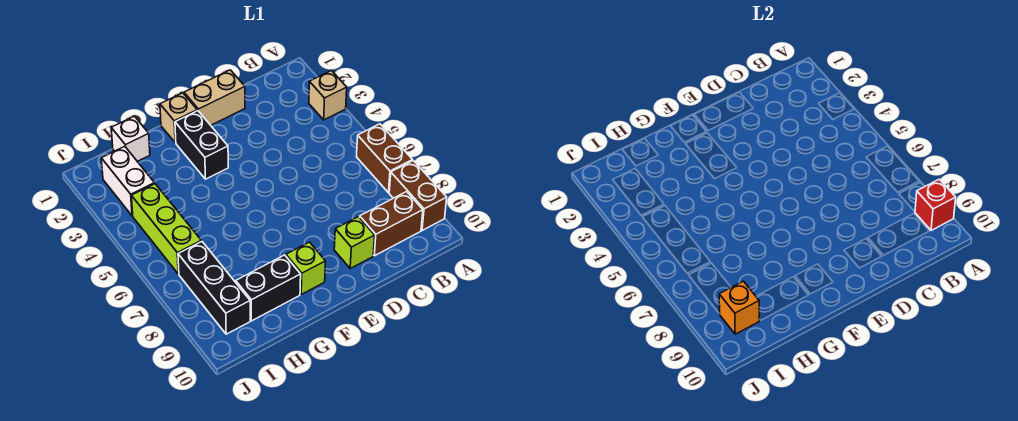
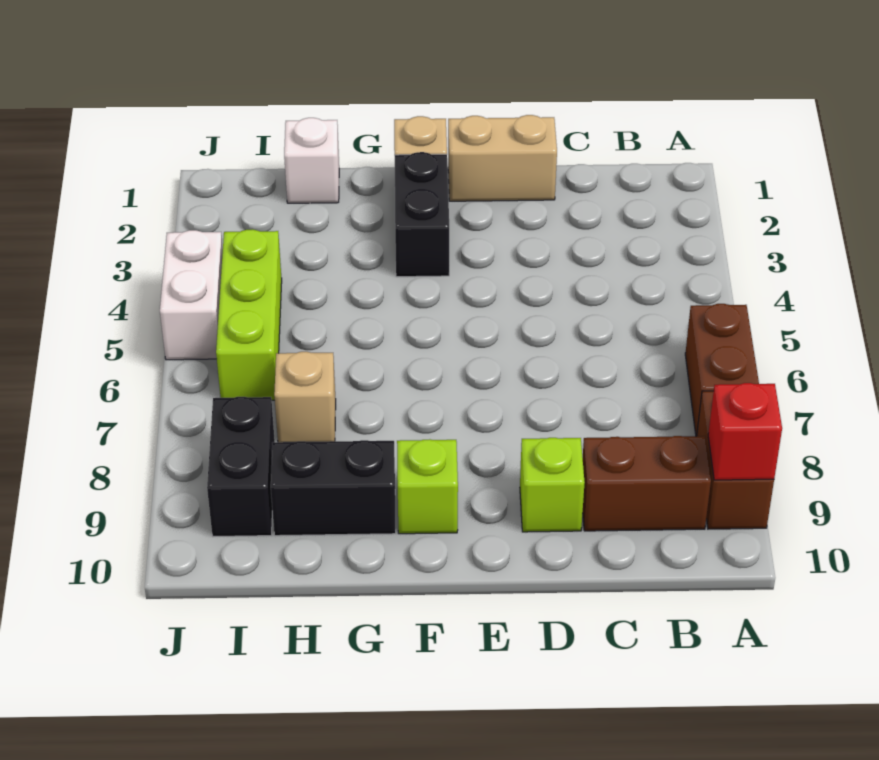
tan 1x1 brick [309,71,347,120] -> tan 1x1 brick moved to [274,352,336,442]
white 1x2 brick [101,146,155,216] -> white 1x2 brick moved to [160,230,223,360]
black 1x3 brick [178,241,250,334] -> black 1x2 brick [207,397,275,536]
orange 1x1 brick [719,281,759,334] -> none

